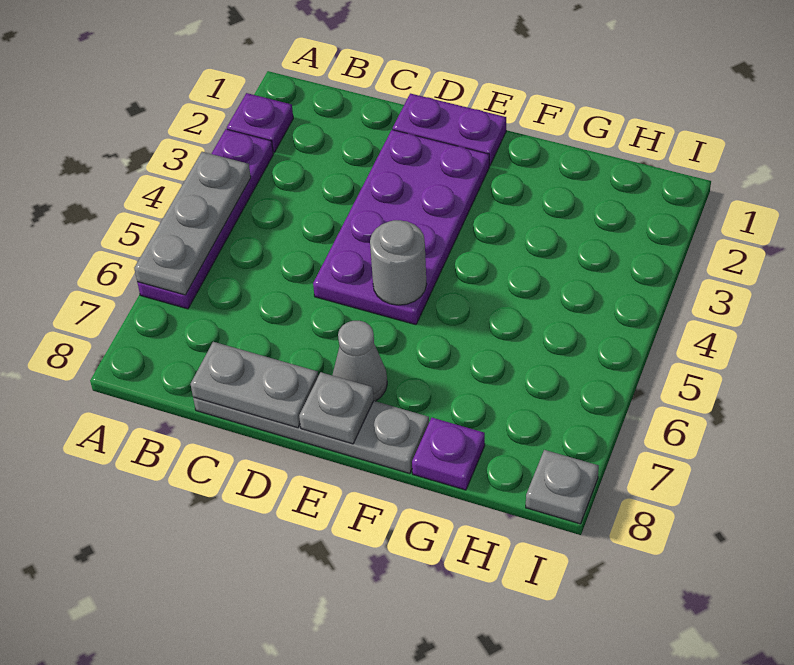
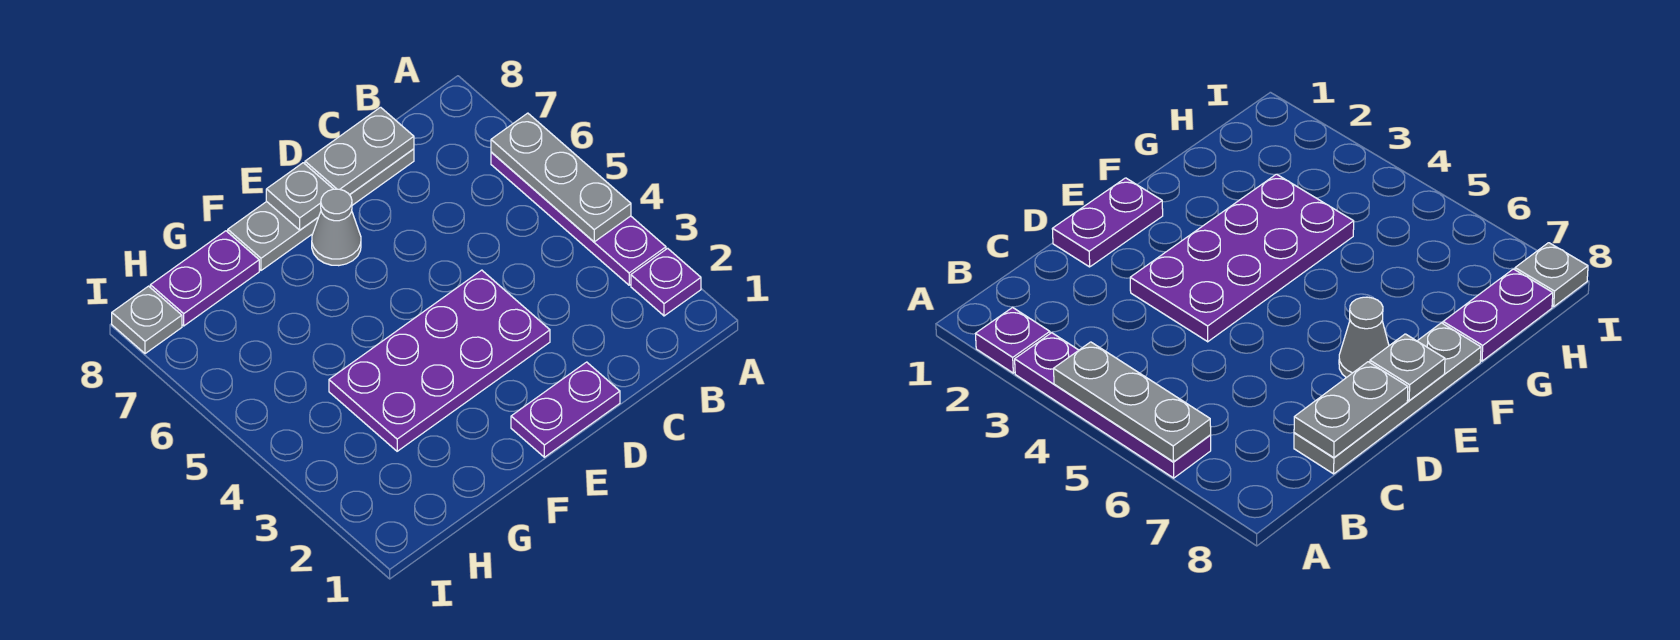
purple 2x4 plate [313,130,489,325] -> purple 2x4 plate turned to [329,270,550,451]
grey 1x1 round brick [370,220,427,305] -> none
purple 1x1 plate [412,418,485,490] -> purple 1x2 plate [150,231,259,326]

